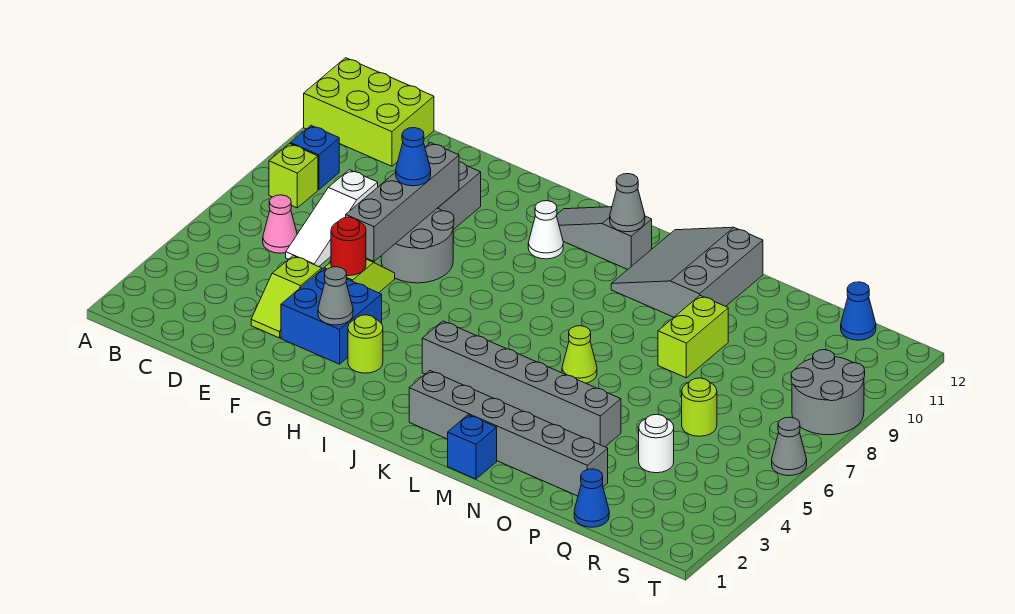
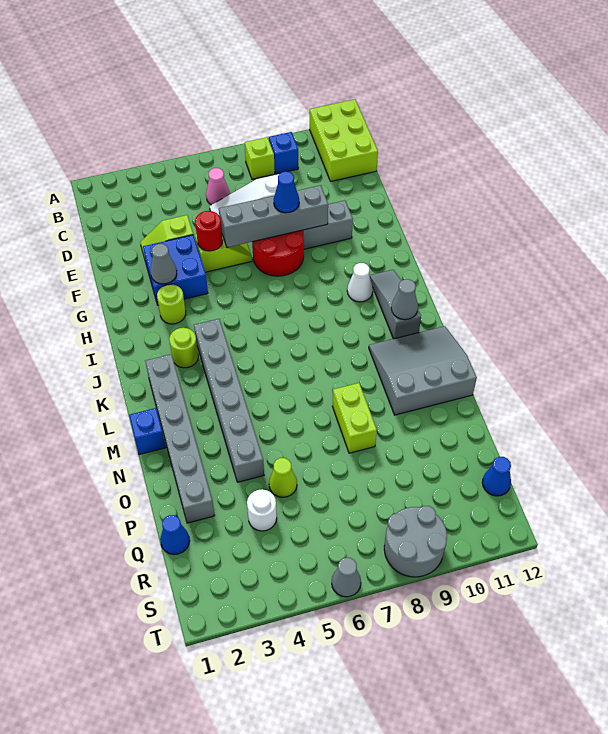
grey 2x2 round brick [381,208,454,283] -> red 2x2 round brick [252,230,304,276]
lime 1x1 cone [562,326,597,383] -> lime 1x1 cone moved to [269,458,297,497]
lime 1x2 brick [658,296,728,378] -> lime 1x2 brick turned to [332,383,377,453]
lime 1x1 round brick [682,378,717,436] -> lime 1x1 round brick moved to [169,328,198,368]

